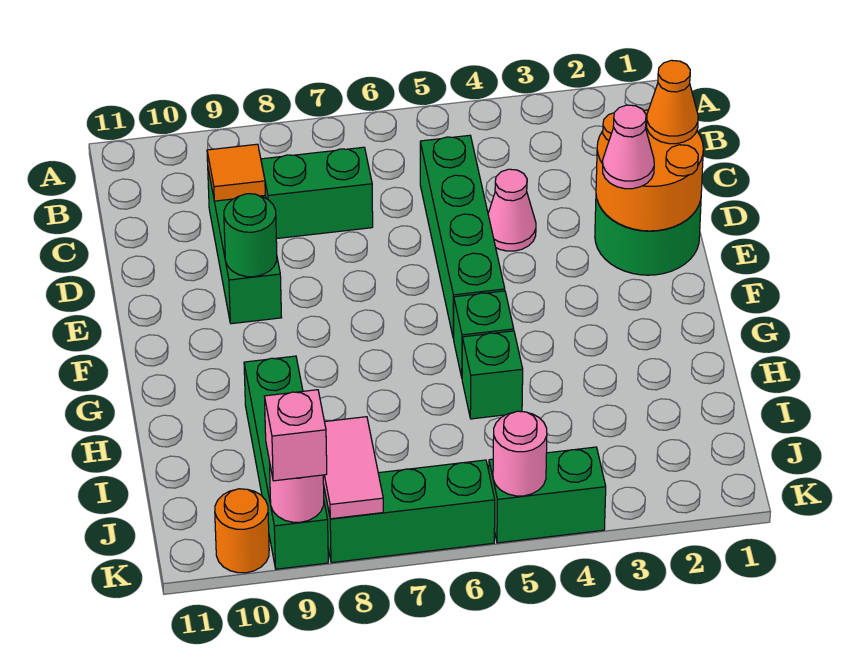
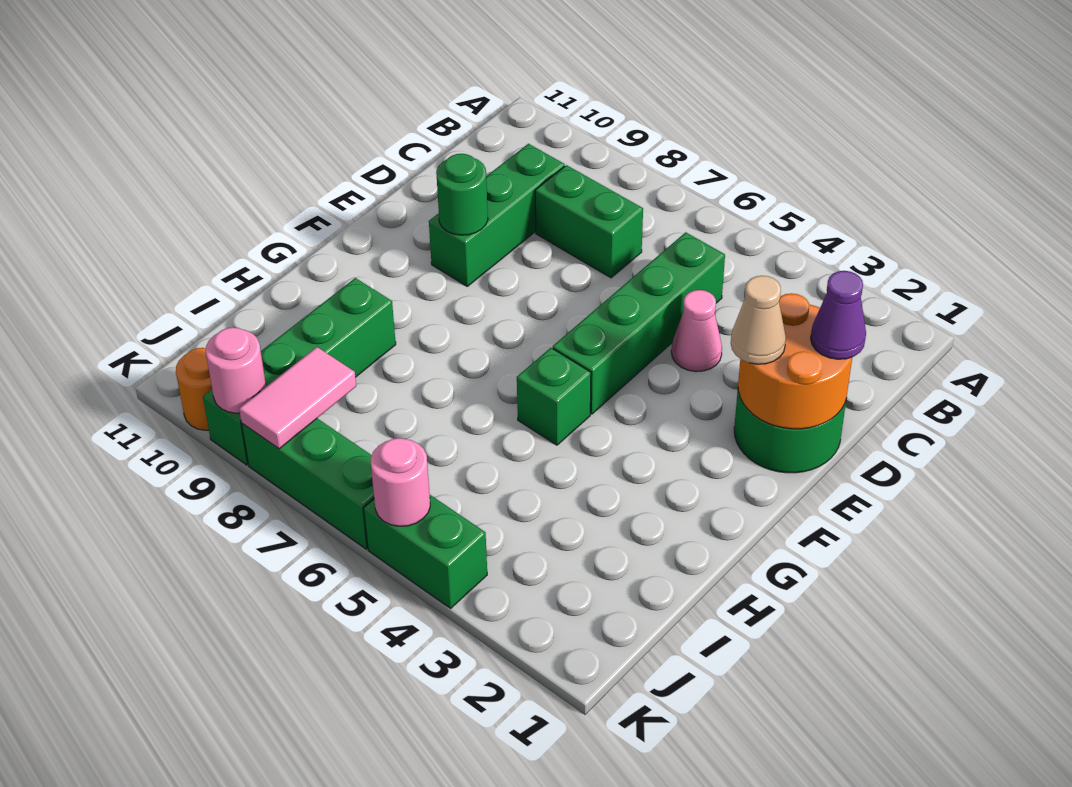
orange 1x1 tile [207,144,265,201] -> none
orange 1x1 cone [647,60,698,144] -> purple 1x1 cone [811,271,866,359]
pink 1x1 cone [603,105,654,189] -> tan 1x1 cone [731,276,786,364]
green 1x1 brick [462,331,523,419] -> none
pink 1x1 brick [264,390,327,481] -> none

